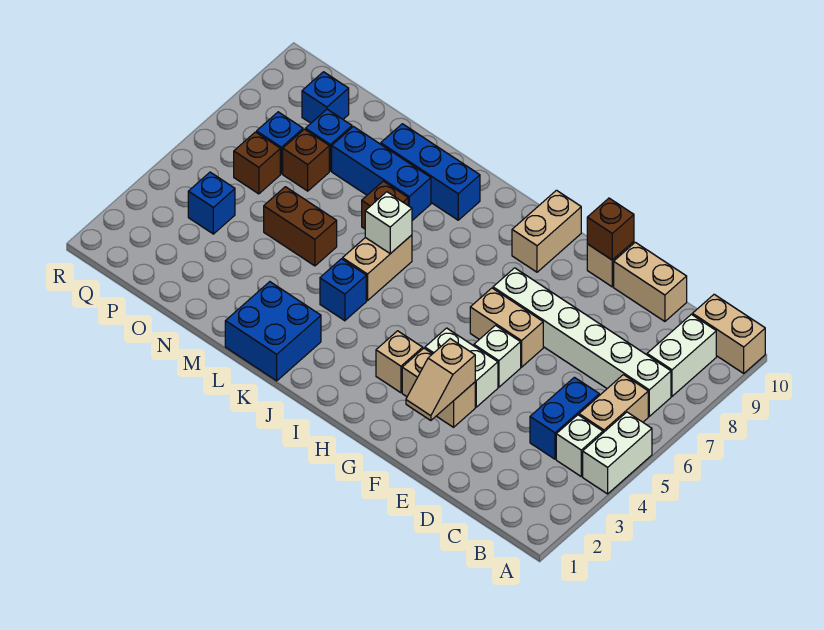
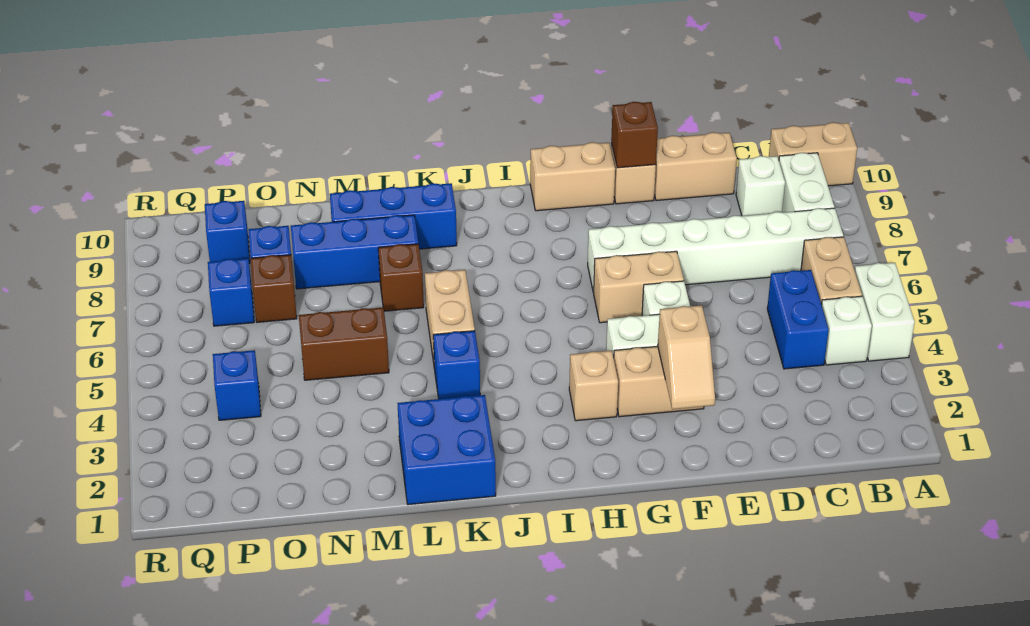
tan 1x2 brick [512,190,581,272] -> tan 1x2 brick turned to [530,142,615,211]
white 1x1 brick [365,192,412,254] -> white 1x1 brick moved to [736,156,785,216]
brown 1x1 brick [234,132,280,194] -> none

